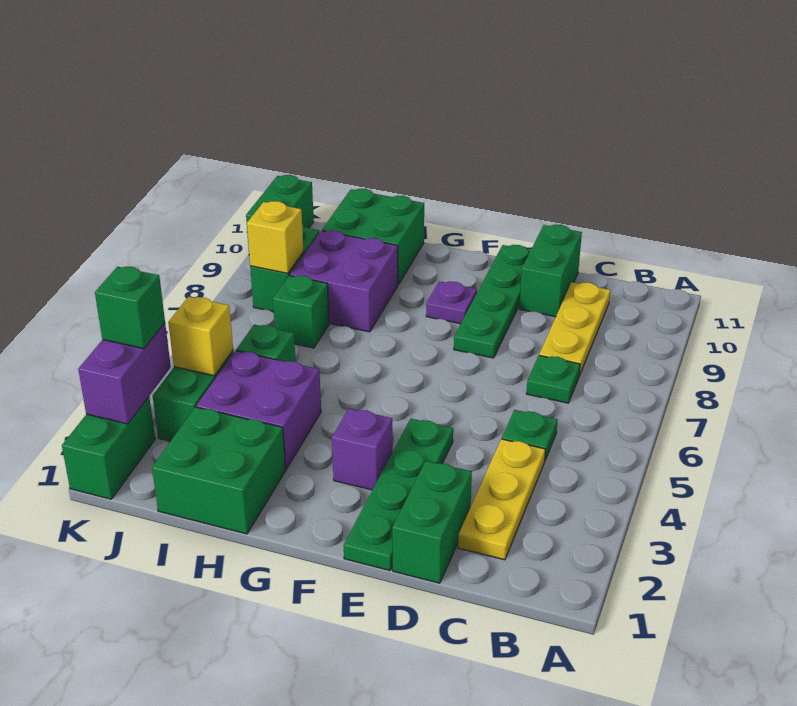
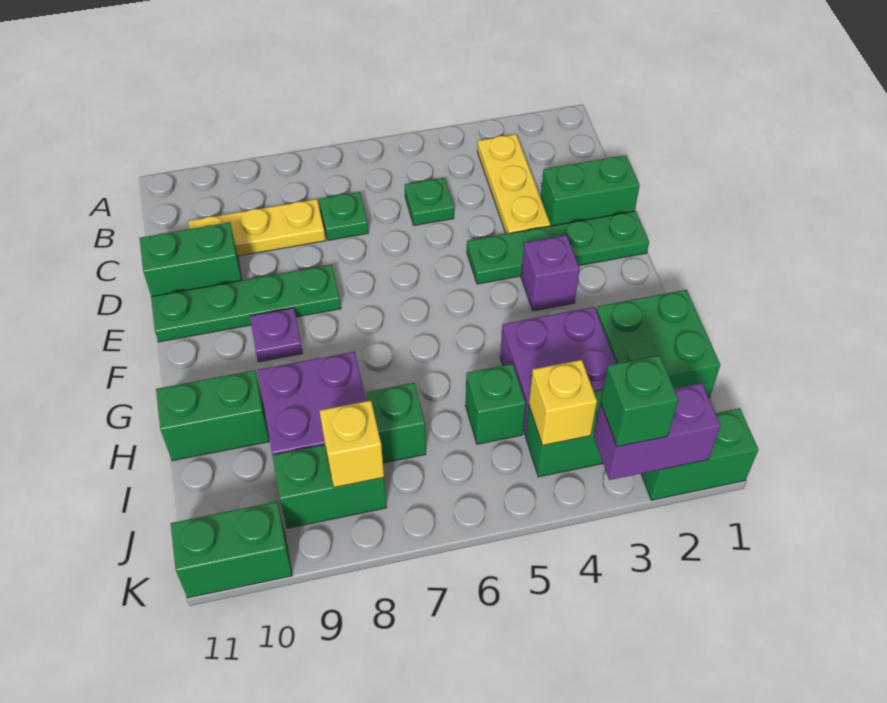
yellow 1x3 plate [458,439,545,560] -> yellow 1x3 plate turned to [477,134,550,234]
green 2x2 brick [322,189,424,285] -> green 1x2 brick [156,370,269,461]

